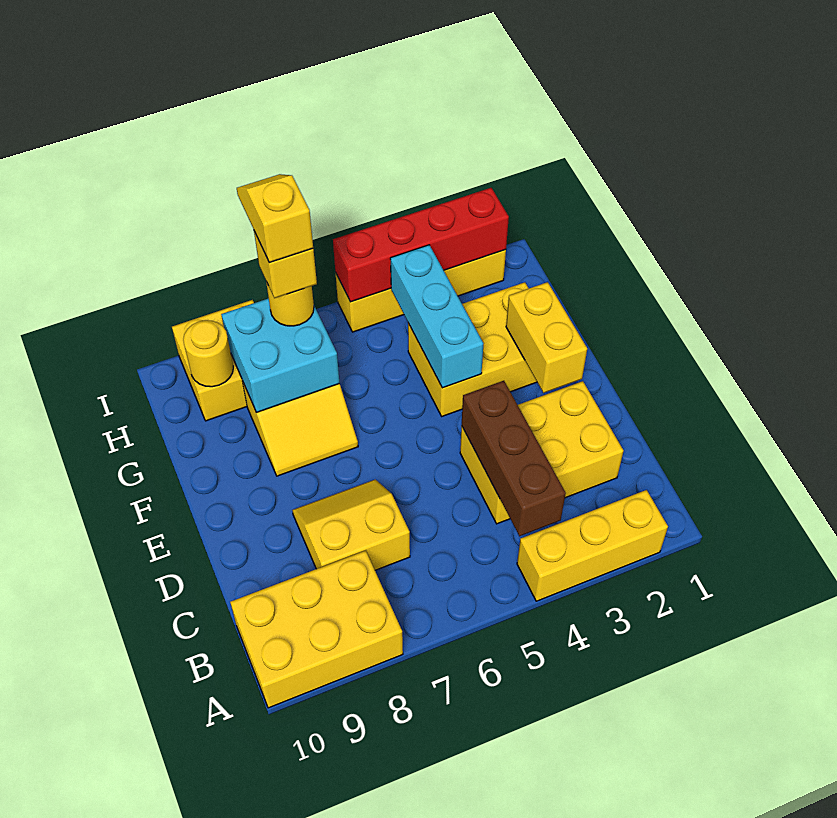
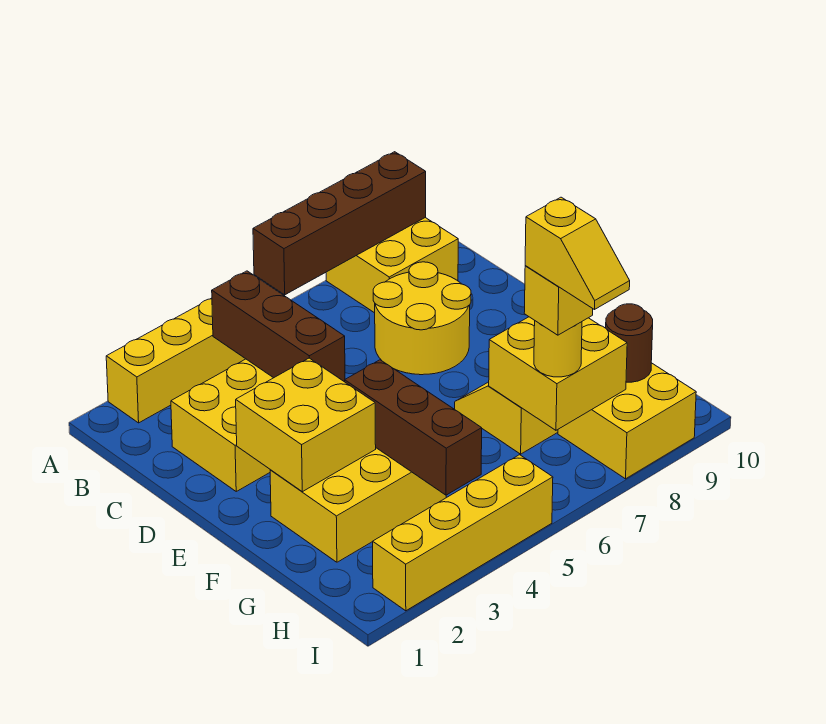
none -> brown 1x4 brick [253,152,426,295]
yellow 2x3 brick [230,550,403,708] -> yellow 2x2 brick [326,218,458,313]
yellow 2x2 slope [292,479,410,570] -> yellow 2x2 round brick [373,262,471,375]
yellow 1x2 brick [506,282,587,393] -> yellow 2x2 brick [236,358,376,492]
cyan 1x3 brick [390,245,483,388] -> brown 1x3 brick [345,360,482,495]
cyan 2x2 brick [221,298,339,413] -> yellow 2x2 brick [489,317,627,430]
yellow 1x1 round brick [183,320,233,387] -> brown 1x1 round brick [606,304,653,382]
red 1x4 brick [333,188,509,302] -> none

